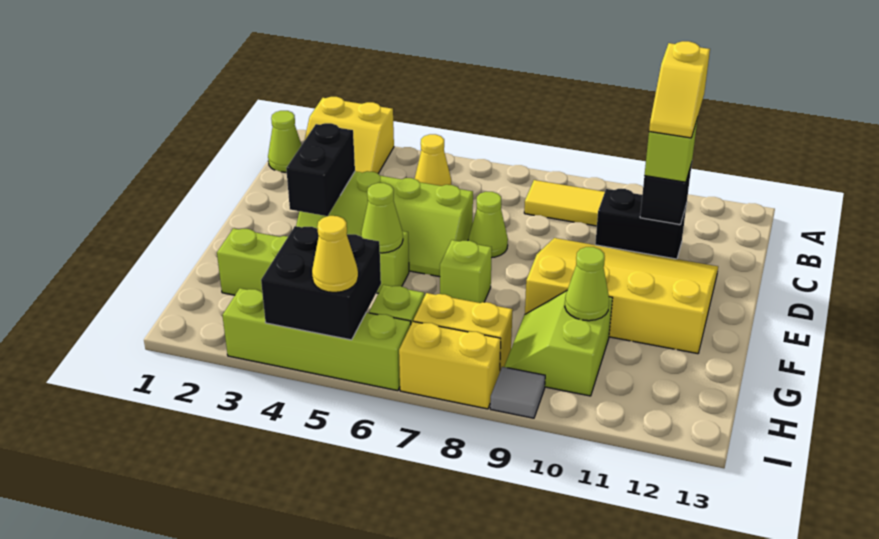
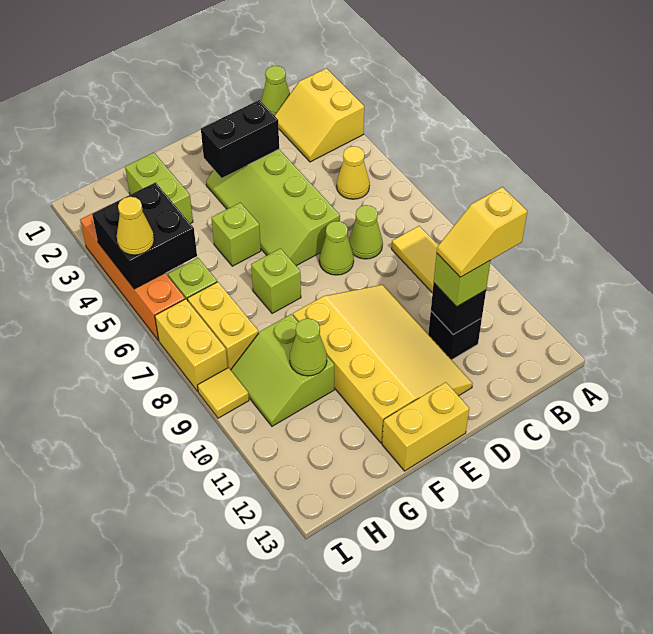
black 1x2 brick [595,189,687,259] -> black 1x1 brick [428,311,482,360]
none -> yellow 1x2 brick [382,382,469,471]
lime 1x1 cone [361,183,403,253] -> lime 1x1 cone moved to [349,205,383,259]
lime 2x2 slope [504,291,612,396] -> lime 2x2 slope turned to [231,314,334,426]
lime 1x4 brick [222,288,411,391] -> orange 1x4 brick [80,214,185,340]
grey 1x1 tile [490,367,545,418] -> yellow 1x1 tile [198,368,249,418]

